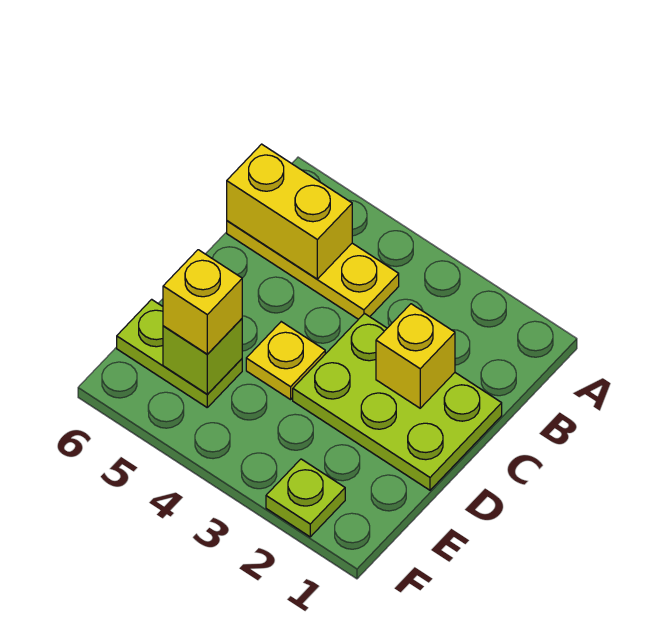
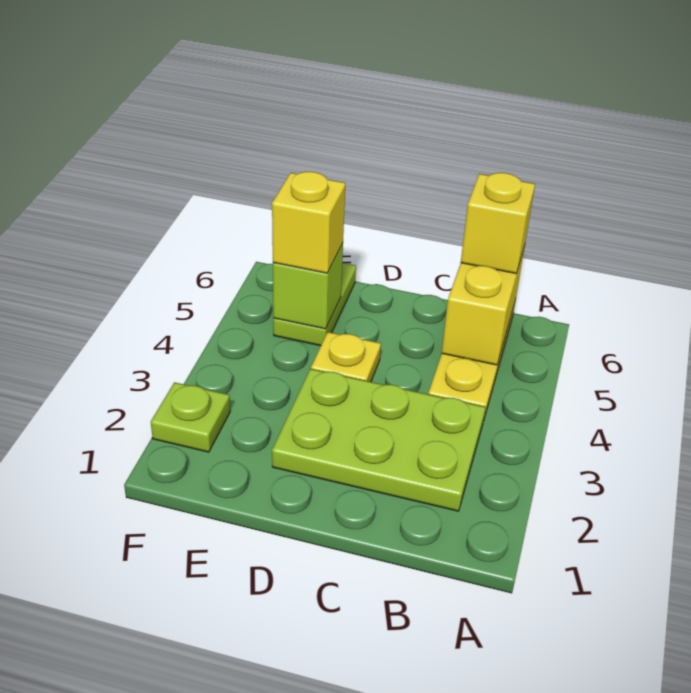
lime 2x3 plate [293,314,502,490] -> lime 2x3 plate turned to [272,369,486,511]
yellow 1x1 brick [376,304,455,408] -> yellow 1x1 brick moved to [461,173,535,273]

